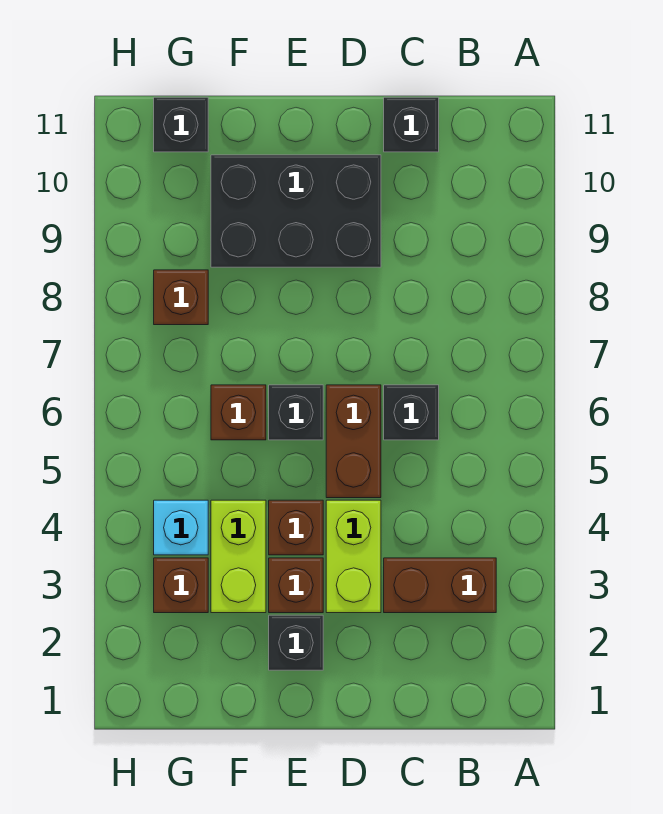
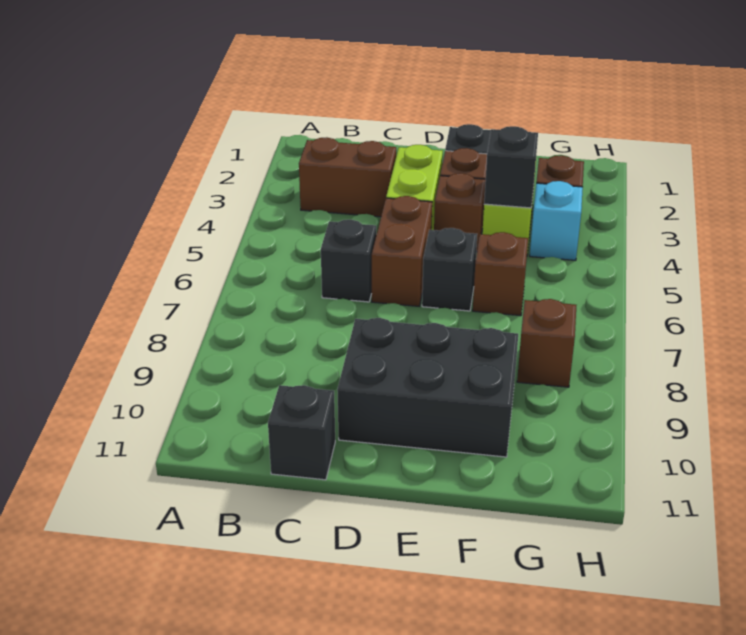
black 1x1 brick [154,97,208,152] -> black 1x1 brick moved to [484,126,538,208]

